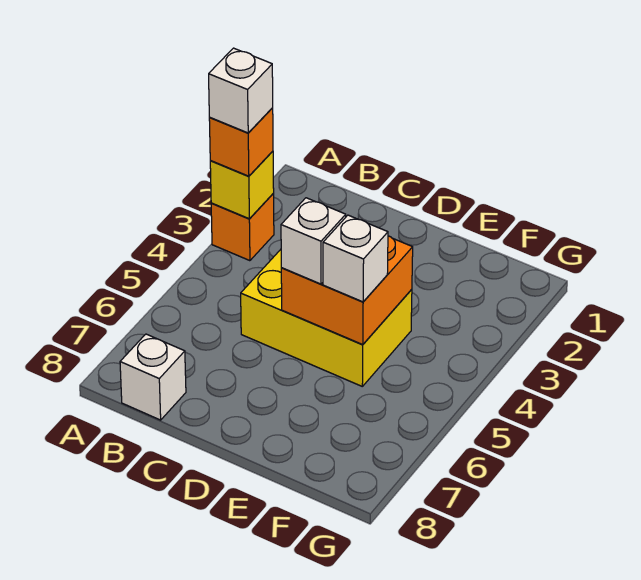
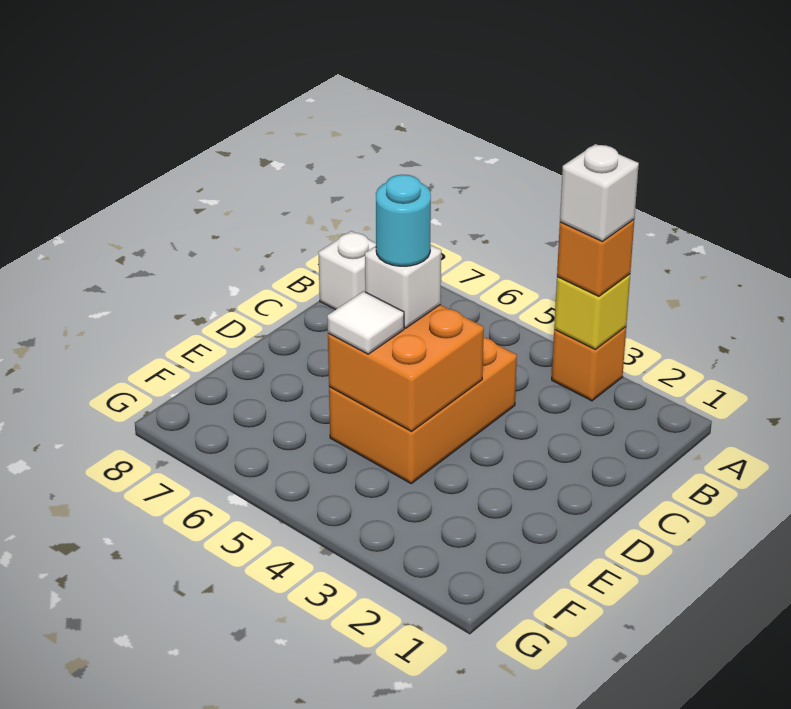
yellow 2x3 brick [241,250,412,386] -> orange 2x3 brick [329,338,517,483]
none -> cyan 1x1 round brick [376,175,431,266]
white 1x1 brick [323,215,388,302] -> white 1x1 tile [327,291,404,354]

